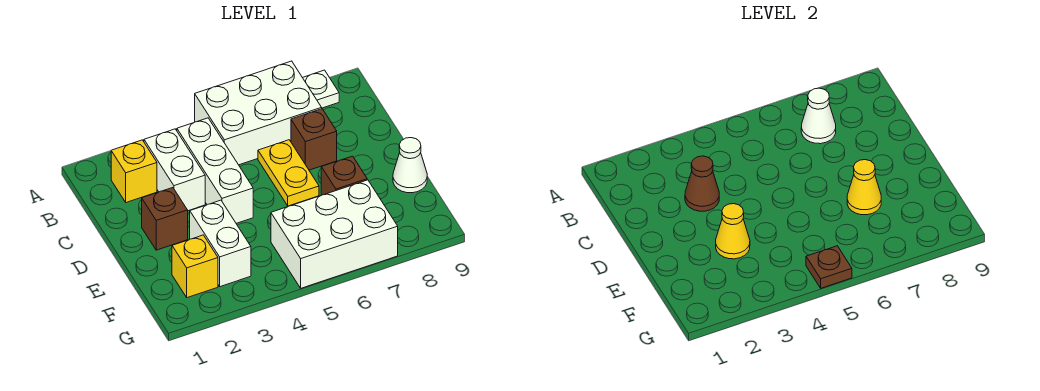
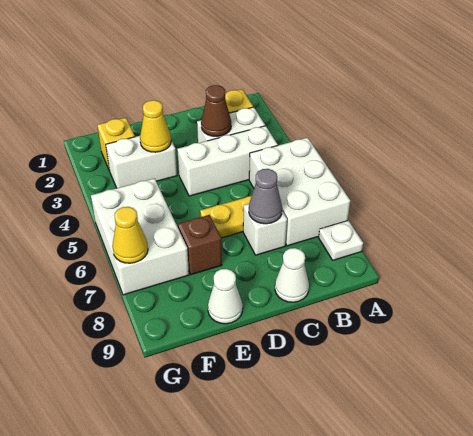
white 1x1 cone [801,88,836,144] -> white 1x1 cone moved to [275,248,309,302]
brown 1x1 brick [291,109,337,170] -> white 1x1 brick [243,204,287,255]
none -> grey 1x1 cone [249,169,282,224]
brown 1x1 brick [142,188,188,250] -> none
yellow 1x1 cone [847,160,881,215] -> yellow 1x1 cone moved to [112,207,148,263]
brown 1x1 plate [806,246,852,288] -> none

